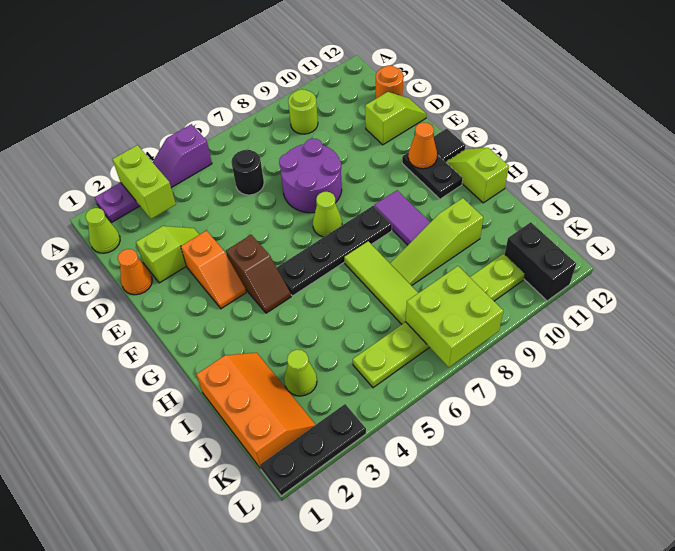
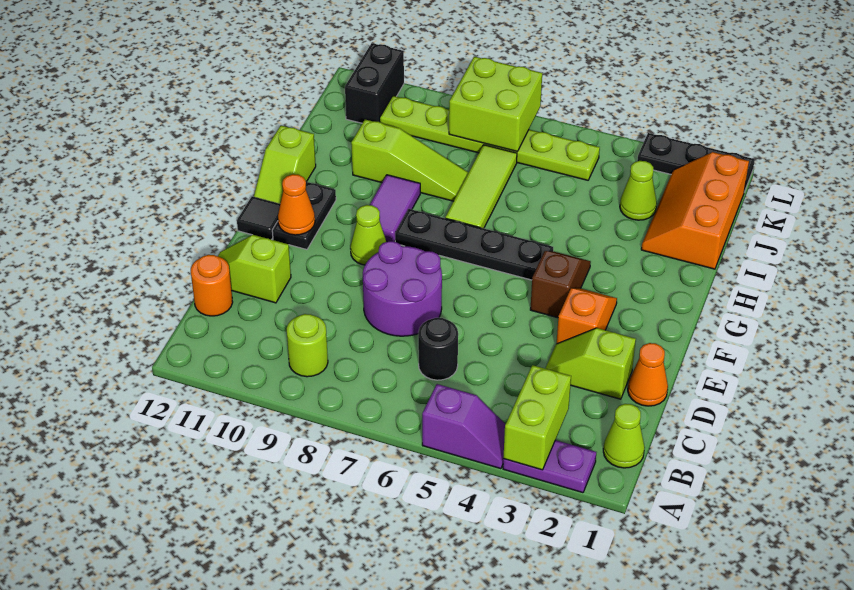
lime 1x1 cone [313,192,342,237] -> lime 1x1 cone moved to [350,205,386,265]

